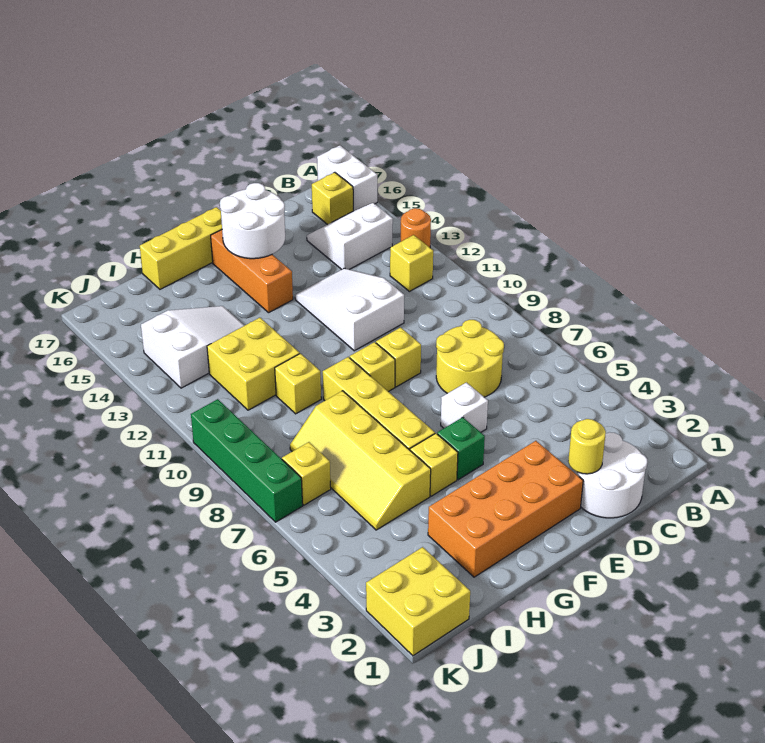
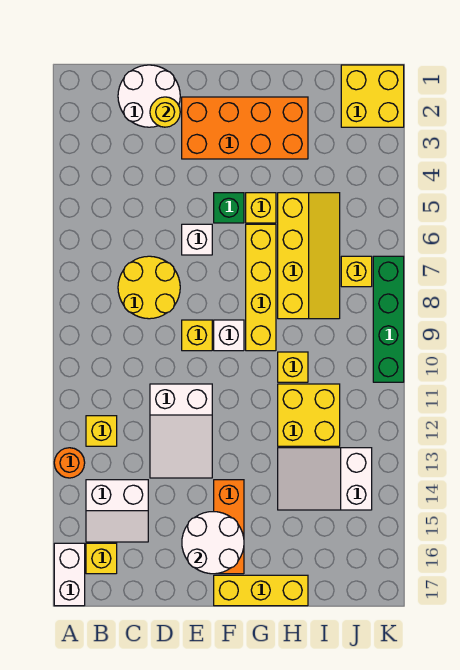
yellow 1x1 brick [350,342,395,392] -> white 1x1 brick [214,320,244,351]

